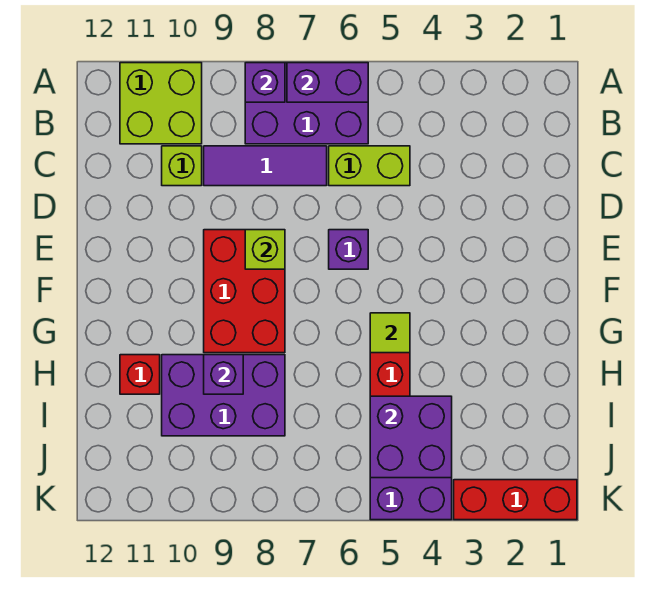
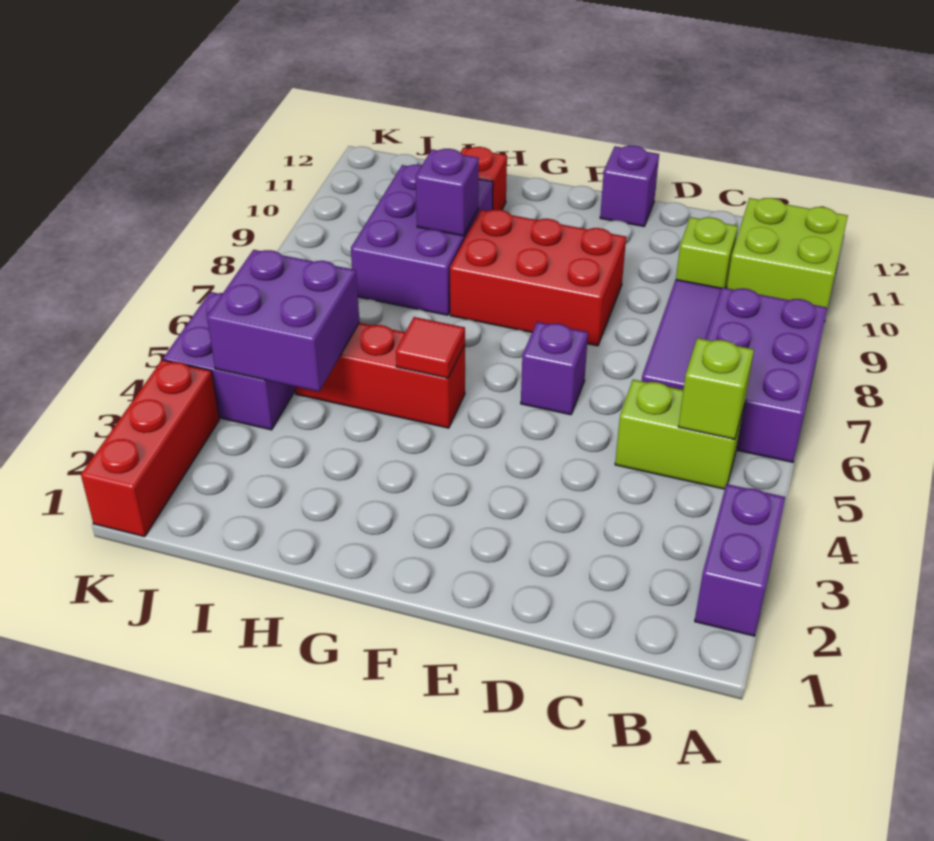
purple 1x2 brick [287,63,368,102] -> purple 1x2 brick moved to [695,484,785,636]
purple 1x1 brick [245,63,285,102] -> purple 1x1 brick moved to [600,146,659,226]
lime 1x2 brick [329,146,410,186] -> lime 1x2 brick turned to [615,380,744,489]
lime 1x1 brick [245,230,285,269] -> lime 1x1 brick moved to [678,338,754,439]
lime 1x1 tile [370,313,410,353] -> red 1x1 tile [396,317,465,378]

